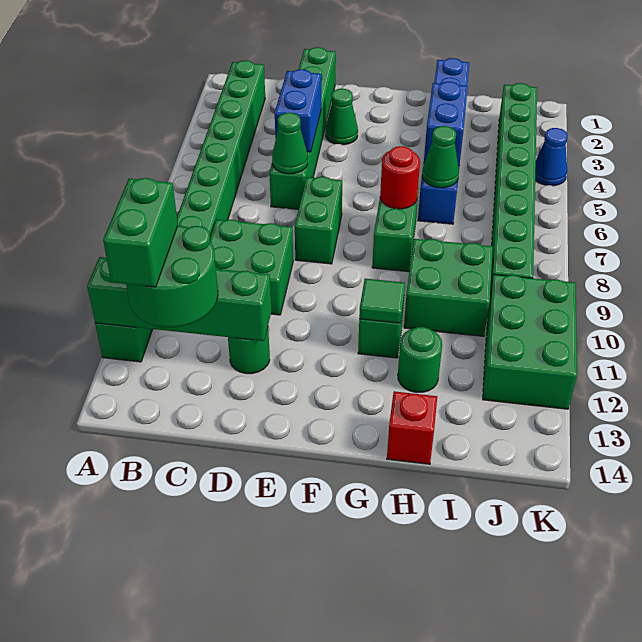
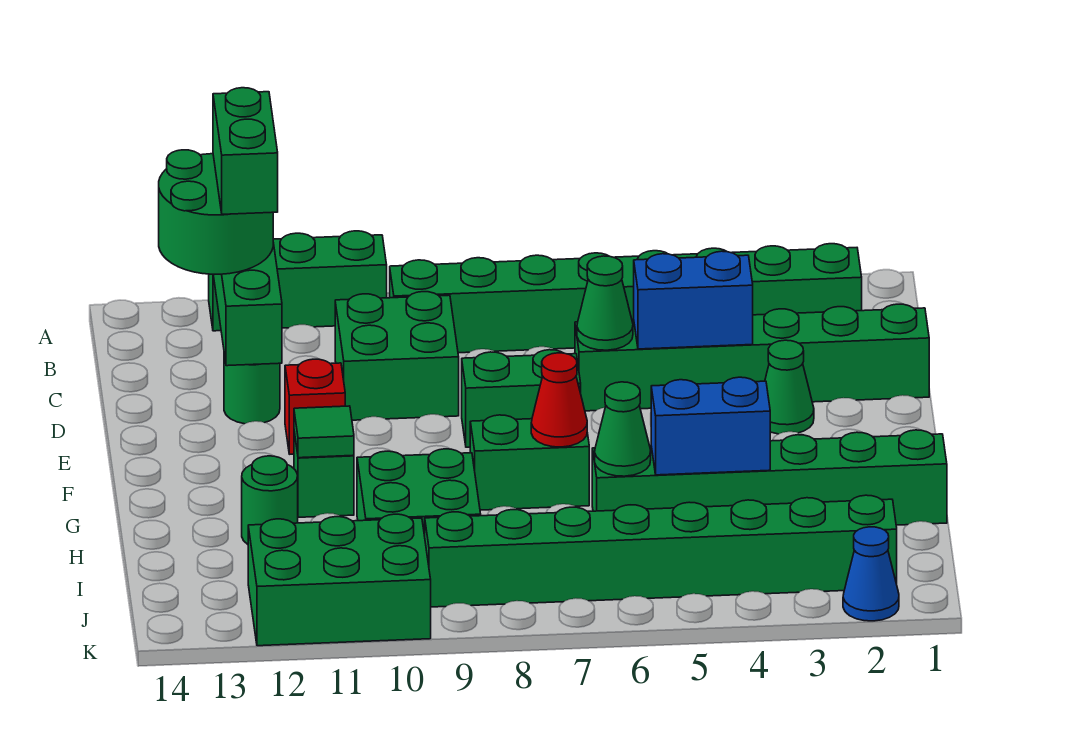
green 1x2 brick [103,178,178,287] -> green 1x2 brick turned to [213,88,278,214]
red 1x1 round brick [380,146,420,209] -> red 1x1 cone [531,353,587,447]
blue 1x6 brick [418,58,469,224] -> green 1x6 brick [592,430,947,525]
red 1x1 brick [387,391,437,464] -> red 1x1 brick moved to [285,359,345,454]
blue 1x1 cone [535,128,568,186] -> blue 1x1 cone moved to [843,527,899,621]

